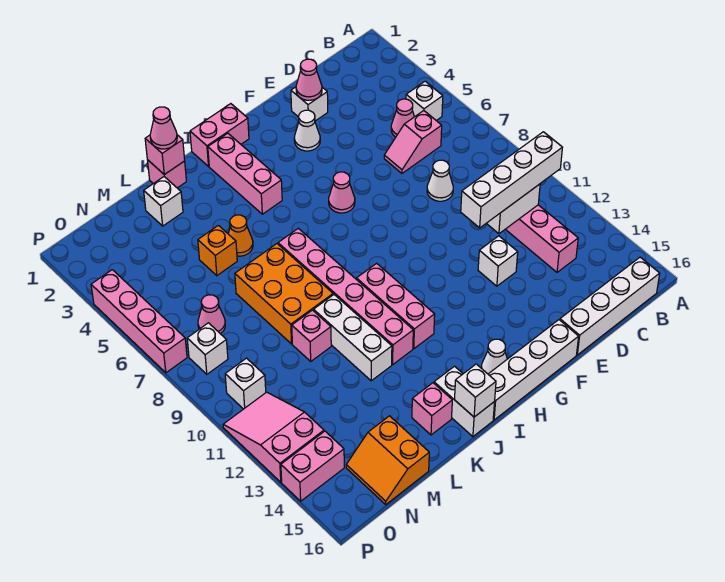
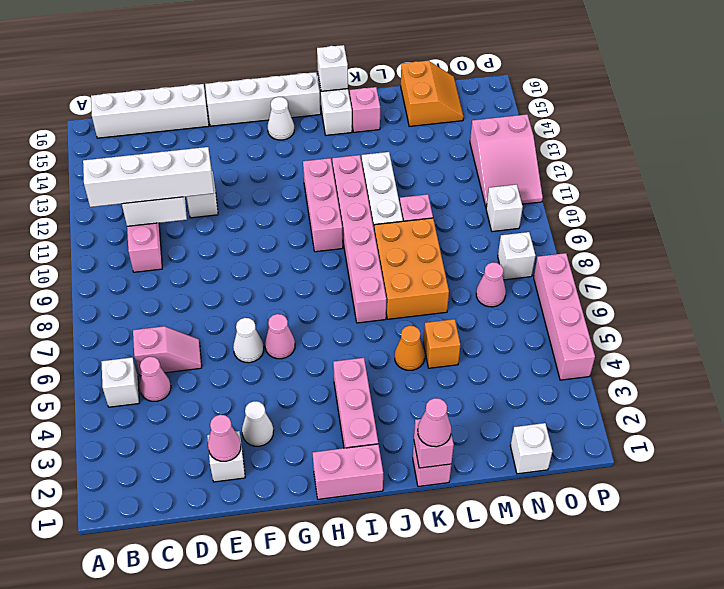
white 1x1 cone [427,160,453,201] -> white 1x1 cone moved to [233,318,264,363]
white 1x1 brick [144,177,183,226] -> white 1x1 brick moved to [510,423,552,474]
pink 1x2 brick [281,431,344,501] -> none

